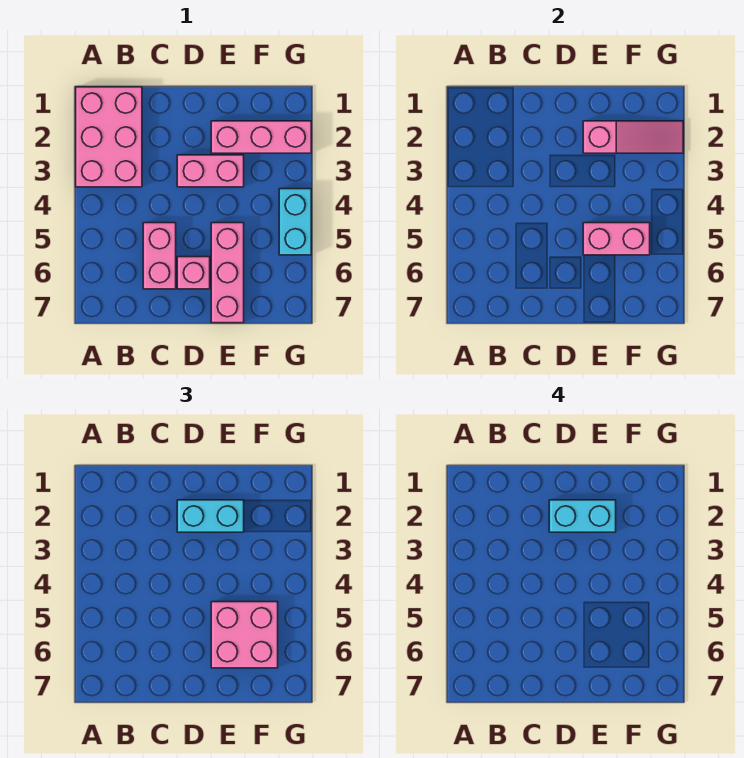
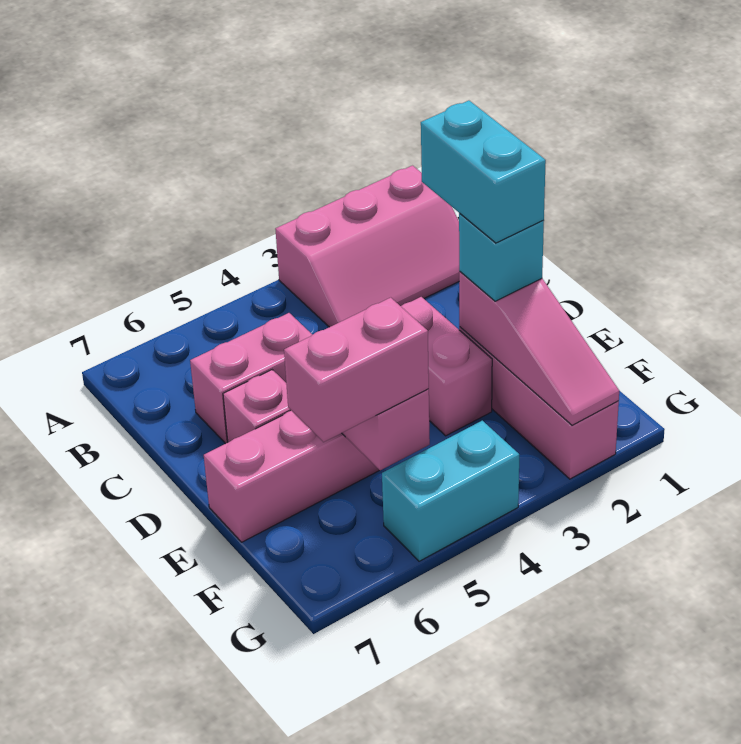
pink 2x3 brick [76,87,142,187] -> pink 2x3 slope [275,166,460,327]
cyan 1x2 brick [177,500,244,532] -> cyan 1x1 brick [459,213,544,301]
pink 2x2 brick [211,602,278,668] -> pink 1x2 brick [284,298,429,442]

